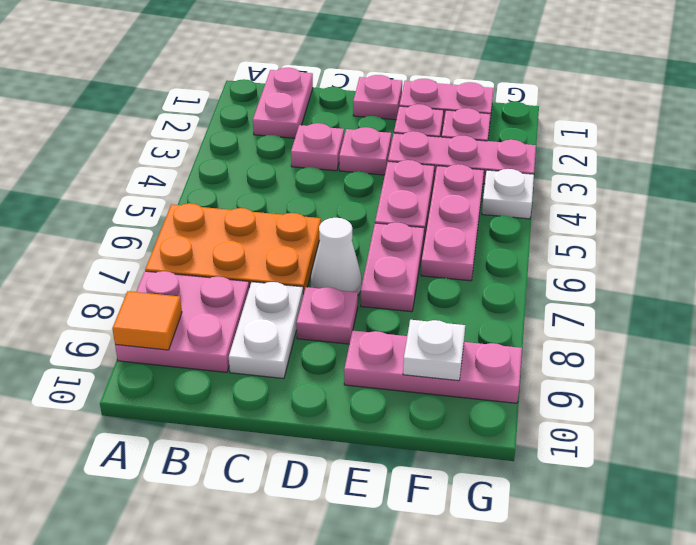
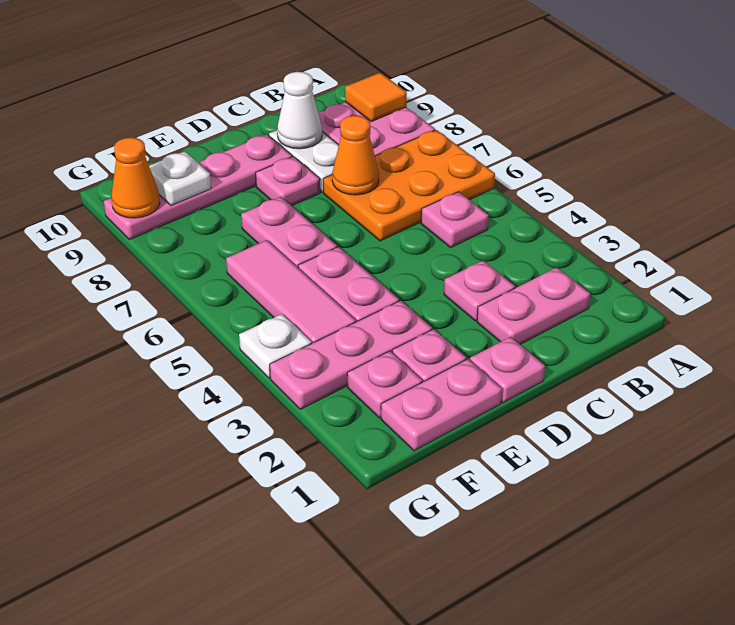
pink 1x2 plate [253,68,313,138] -> pink 1x2 plate turned to [477,267,590,344]
none -> orange 1x1 cone [332,116,379,195]
pink 1x1 plate [339,127,391,175] -> pink 1x1 plate moved to [421,192,489,247]
white 1x1 cone [311,218,362,295] -> white 1x1 cone moved to [277,72,322,149]
pink 1x3 plate [344,331,522,403] -> pink 1x4 plate [104,134,292,240]
pink 1x3 plate [421,164,484,281] -> pink 1x3 tile [226,240,356,343]
none -> orange 1x1 cone [111,138,160,218]

